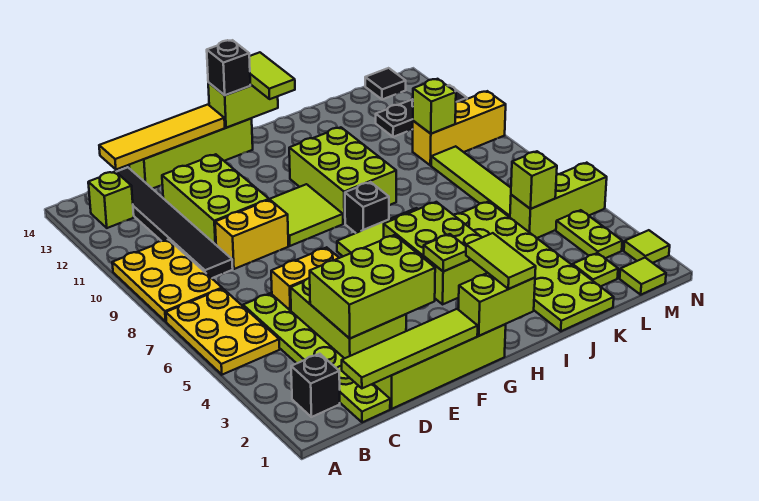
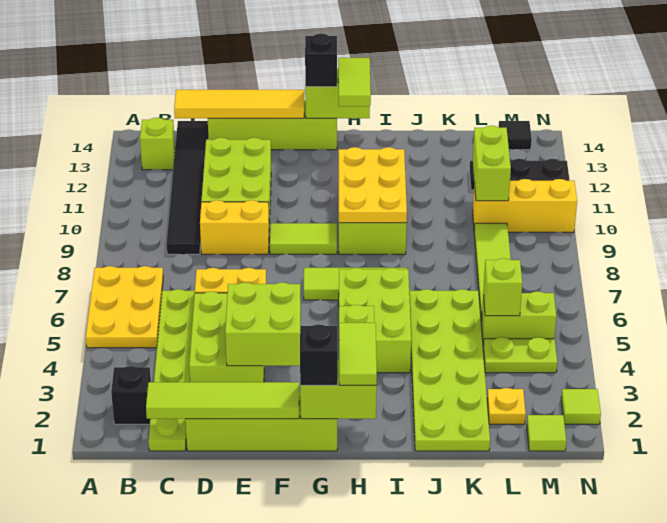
yellow 2x3 plate [112,240,222,321] -> yellow 2x3 plate moved to [339,147,407,223]
lime 2x3 brick [310,235,435,338] -> lime 2x2 brick [225,282,301,366]
lime 2x2 tile [269,184,343,246] -> lime 1x2 tile [270,223,337,254]
black 1x1 brick [345,182,389,233] -> black 1x1 brick moved to [300,324,338,385]
lime 1x1 plate [573,253,618,287] -> yellow 1x1 plate [487,388,526,424]
lime 1x3 brick [510,163,607,238] -> lime 1x2 brick [481,291,556,345]
lime 1x1 brick [413,79,456,134] -> lime 1x2 brick [473,126,511,201]
lime 1x2 plate [556,210,622,258] -> lime 1x2 plate turned to [483,337,557,373]

